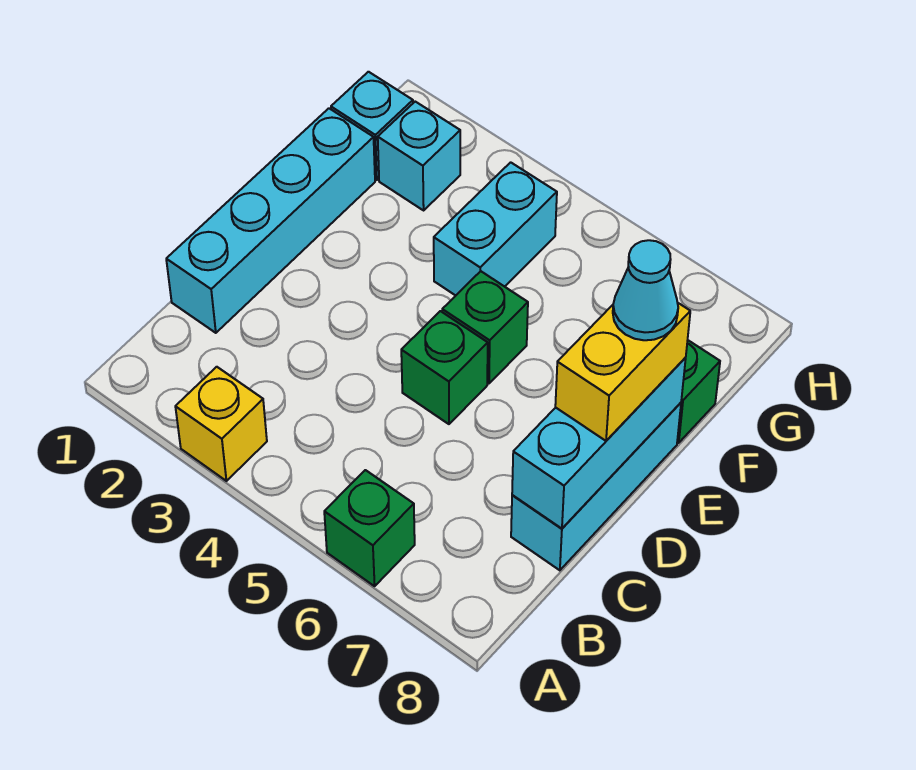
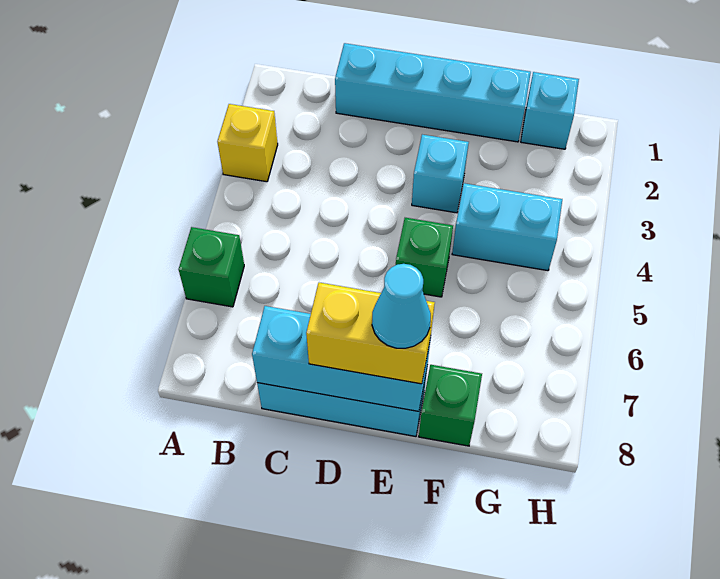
green 1x1 brick [401,311,488,424] -> none
cyan 1x1 brick [378,102,460,210] -> cyan 1x1 brick moved to [412,135,469,213]

